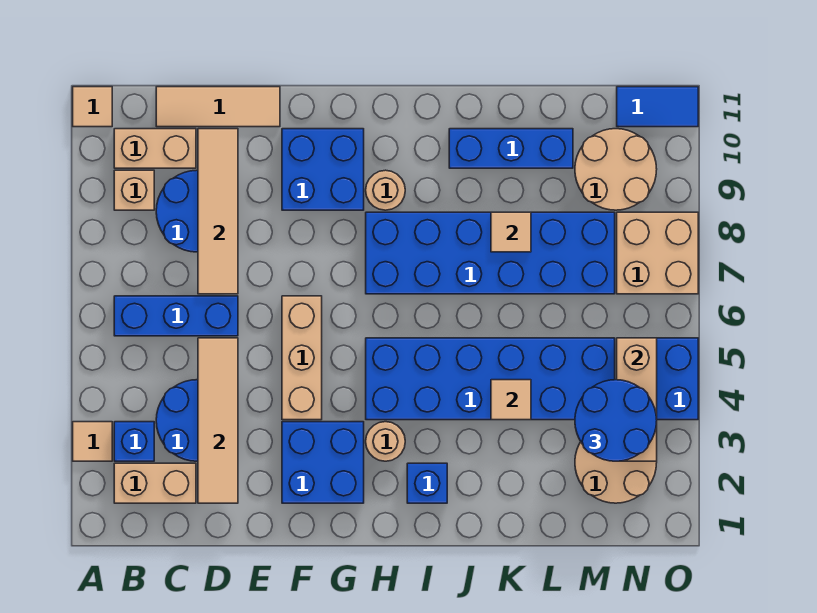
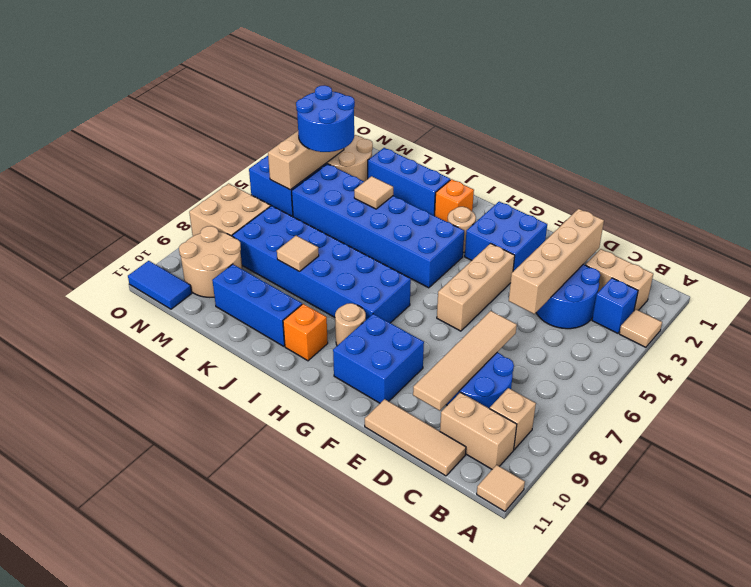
blue 1x3 brick [114,296,238,336] -> blue 1x3 brick moved to [368,148,450,216]
tan 1x4 tile [198,338,238,503] -> tan 1x4 brick [509,209,604,314]
blue 1x1 brick [407,463,447,503] -> orange 1x1 brick [435,179,474,222]
none -> orange 1x1 brick [283,304,328,361]

